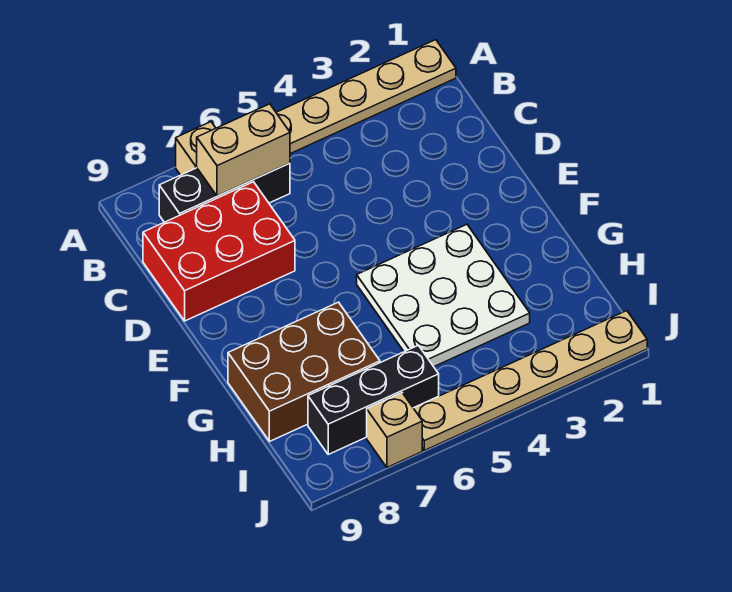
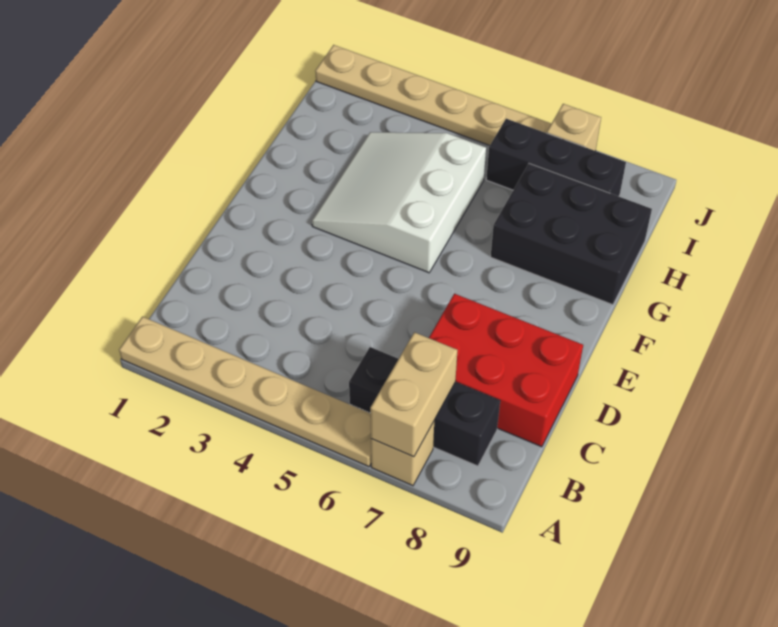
tan 1x2 brick [197,104,290,196] -> tan 1x2 brick turned to [370,332,458,457]
white 3x3 plate [357,224,530,367] -> white 3x3 slope [312,132,486,273]
brown 2x3 brick [228,302,380,442] -> black 2x3 brick [491,164,652,305]

